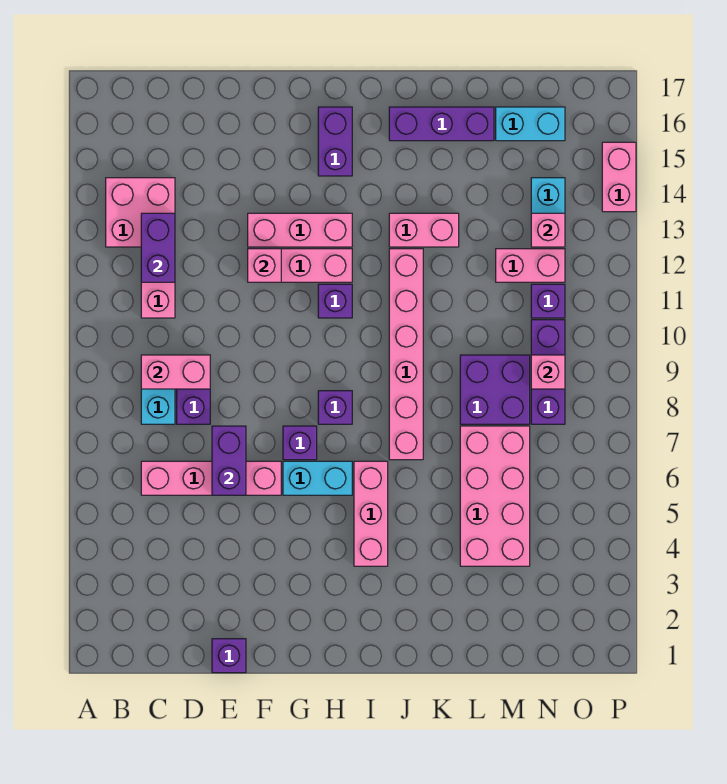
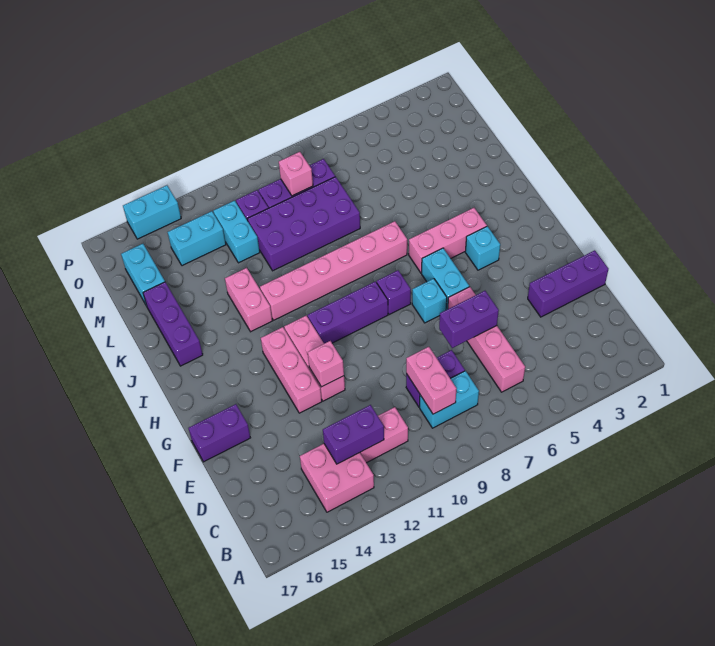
purple 1x1 brick [212,639,246,673] -> purple 1x3 brick [528,250,609,317]
purple 1x1 brick [283,426,317,460] -> cyan 1x1 brick [412,279,447,323]
none -> cyan 1x1 brick [465,226,500,270]
purple 1x1 brick [318,284,352,318] -> purple 1x3 brick [308,281,388,344]
purple 1x2 brick [318,107,352,176] -> purple 1x2 brick moved to [188,404,250,462]
pink 2x4 brick [460,426,530,566] -> none
purple 2x2 brick [460,355,530,424] -> purple 2x4 brick [247,177,360,271]
pink 1x2 brick [496,249,565,282] -> cyan 1x2 brick [213,201,260,263]
pink 1x1 brick [531,213,565,247] -> none
pink 1x2 brick [602,142,636,212] -> cyan 1x2 brick [123,185,181,239]

